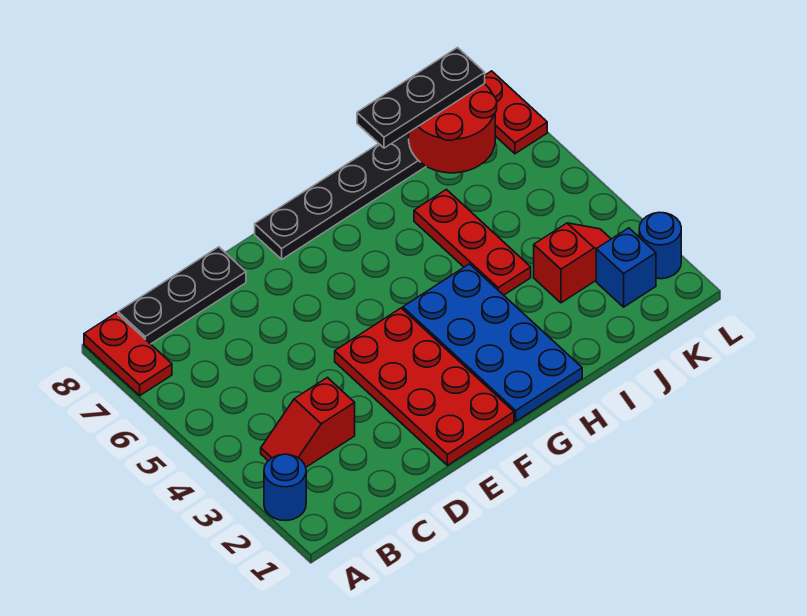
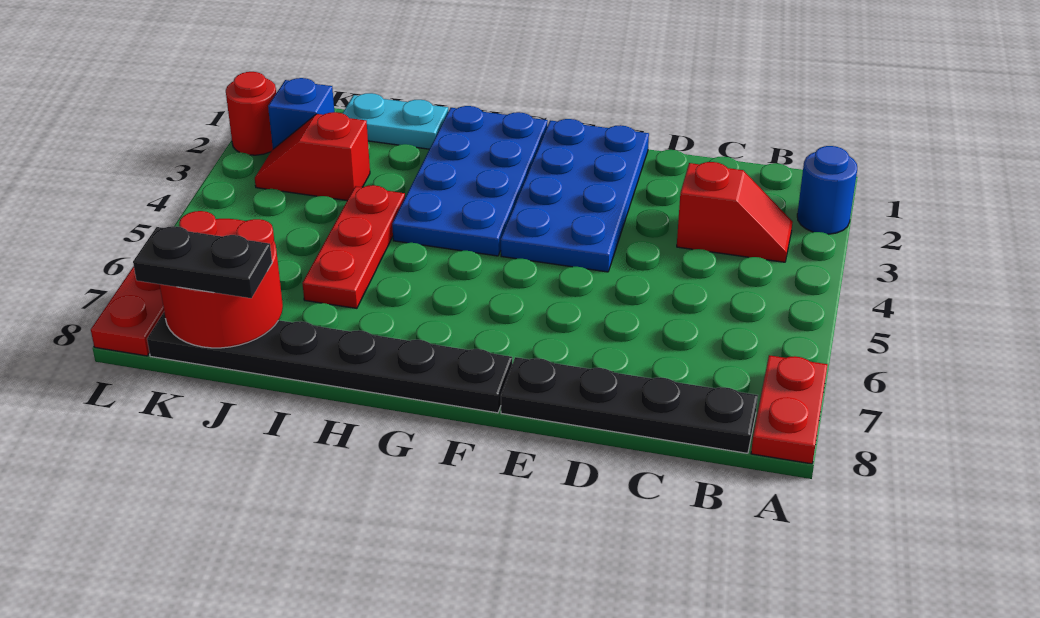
black 1x3 plate [118,247,246,344] -> black 1x4 plate [501,357,758,453]
red 2x4 plate [335,308,514,465] -> blue 2x4 plate [501,119,649,272]
none -> cyan 1x2 plate [343,93,448,149]
black 1x3 plate [357,48,485,148] -> black 1x2 plate [133,226,272,298]
blue 1x1 round brick [639,213,681,279] -> red 1x1 round brick [226,72,276,155]

